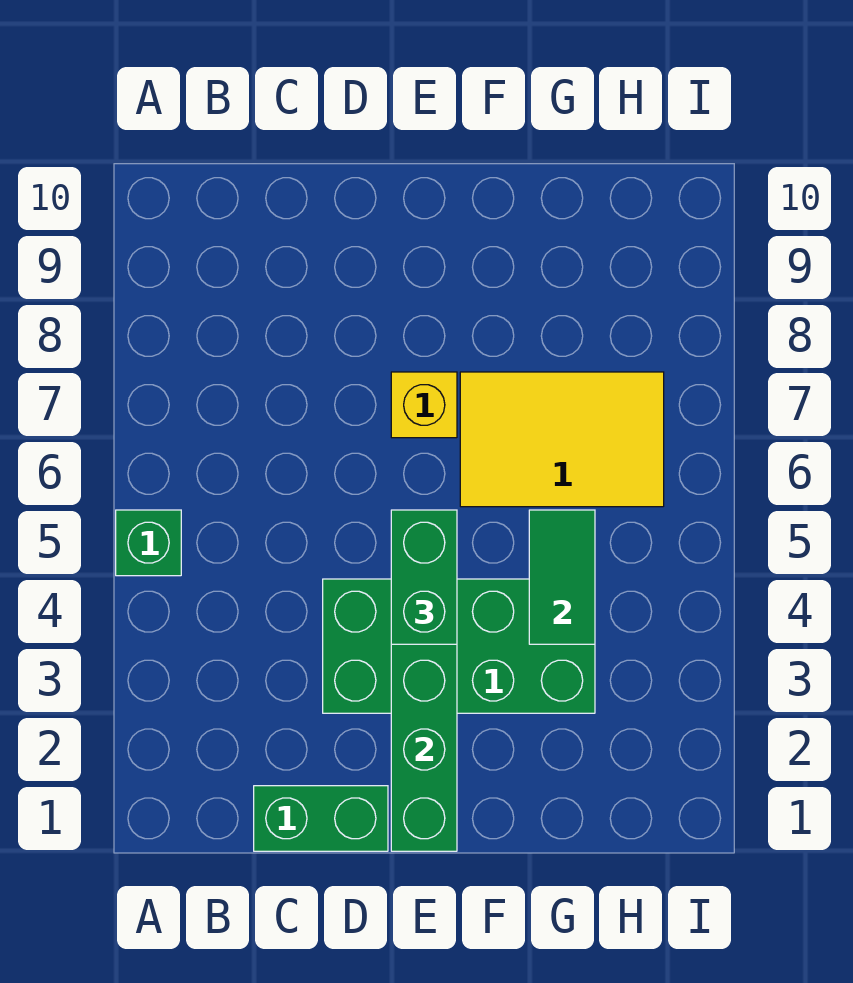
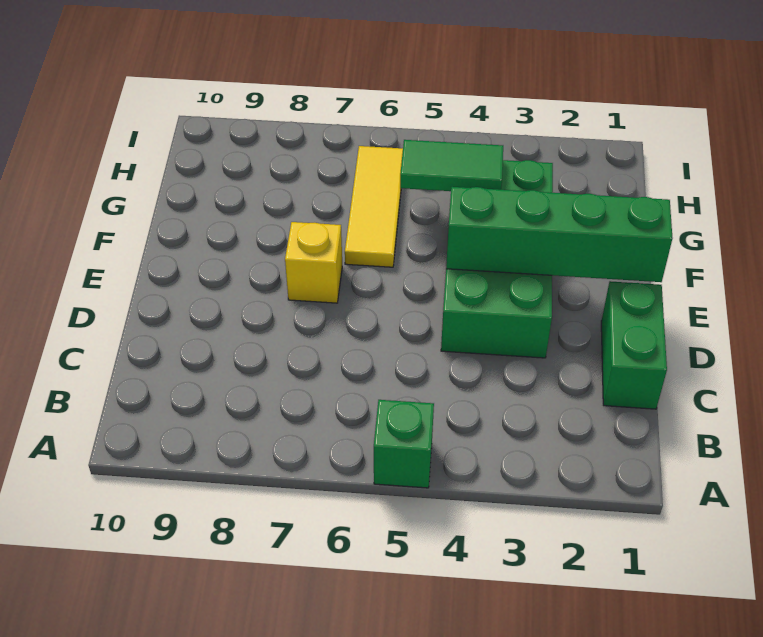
green 1x2 brick [391,510,457,644] -> none
yellow 2x3 tile [460,372,664,507] -> yellow 1x3 tile [345,146,403,267]

